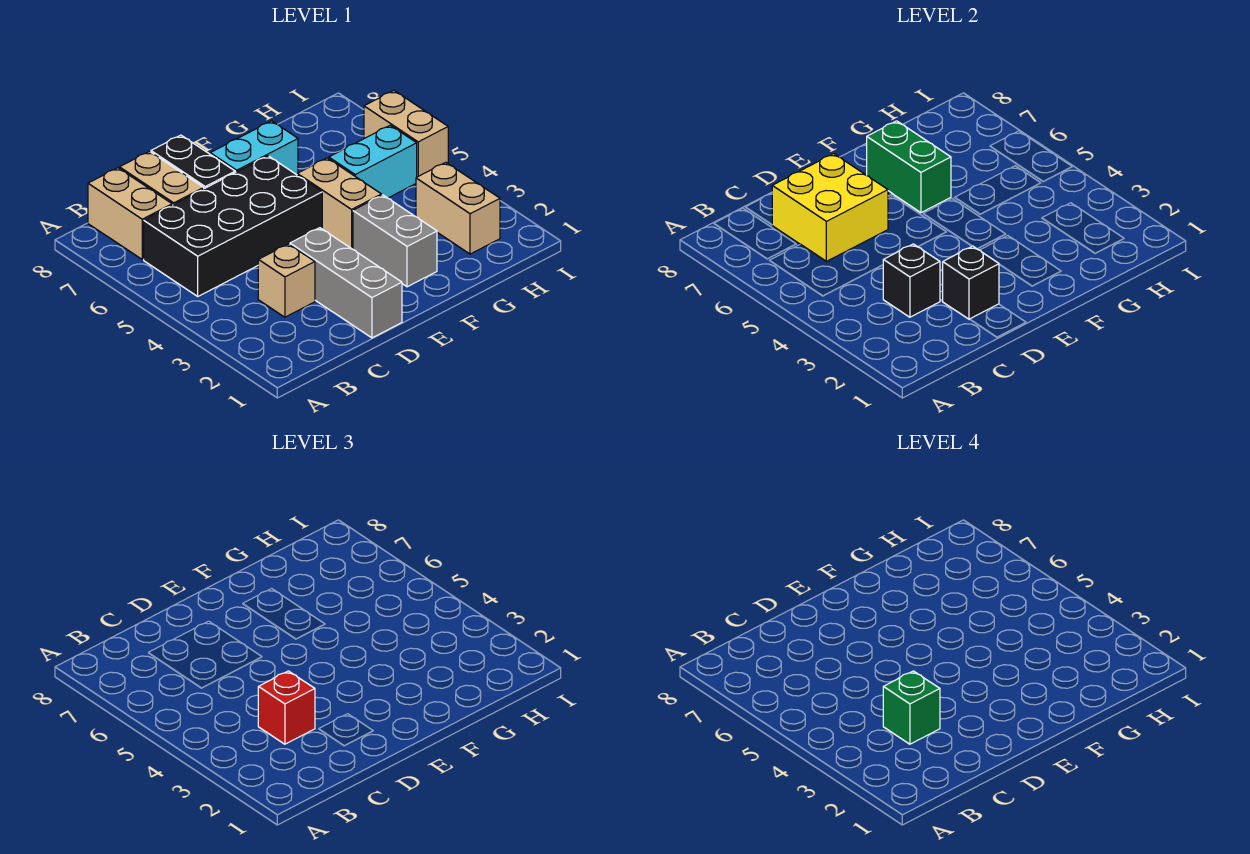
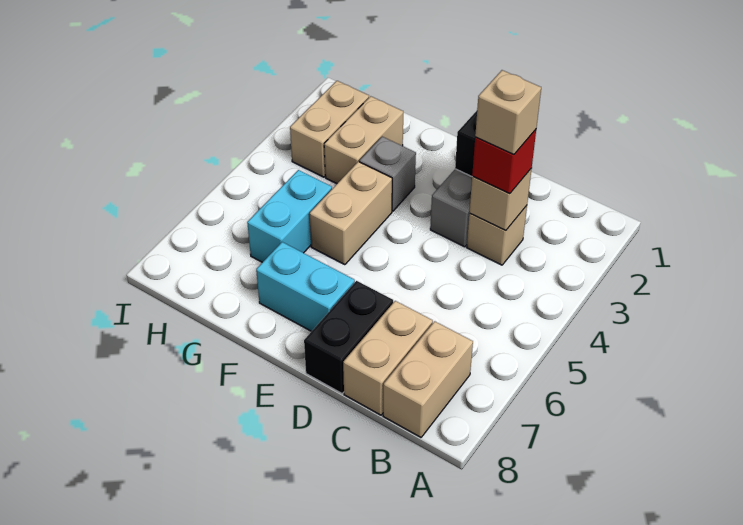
black 2x4 brick [144,156,322,296] -> none
black 1x1 brick [883,244,940,317] -> tan 1x1 brick [469,168,532,231]
green 1x1 brick [883,671,940,744] -> tan 1x1 brick [475,70,541,154]
yellow 2x2 brick [772,154,888,261] -> none
grey 1x2 brick [353,195,437,287] -> grey 1x1 brick [359,137,416,211]
green 1x2 brick [867,121,951,213] -> none
cyan 1x2 brick [329,125,417,198] -> cyan 1x2 brick turned to [247,170,332,262]
tan 1x2 brick [364,91,448,177] -> tan 1x2 brick moved to [324,96,403,184]

